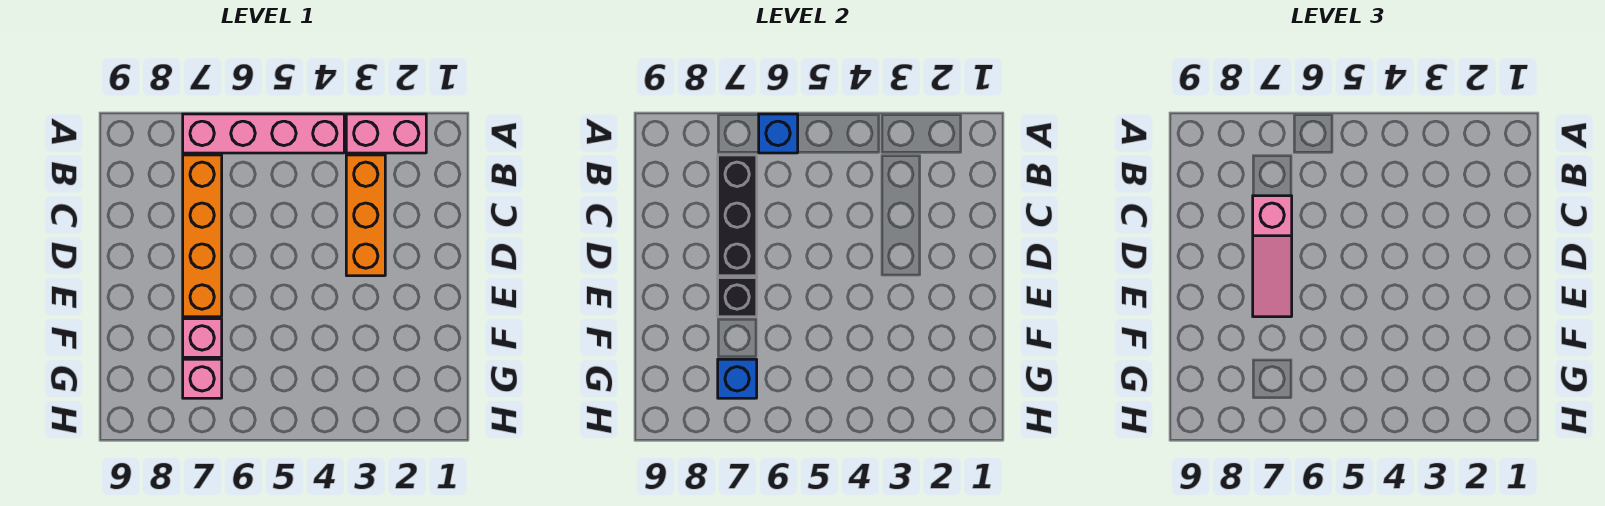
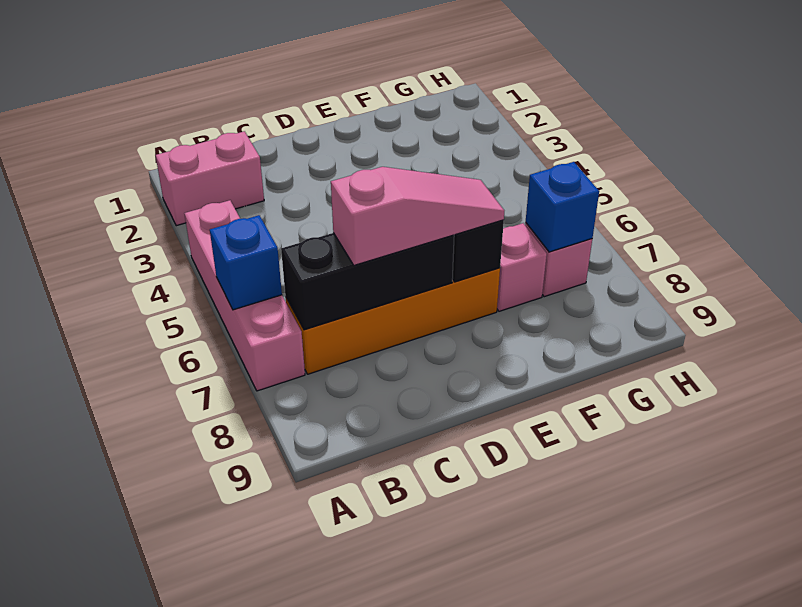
pink 1x2 brick [346,114,426,153] -> pink 1x2 brick turned to [156,131,264,226]
orange 1x3 brick [346,155,385,276] -> none

